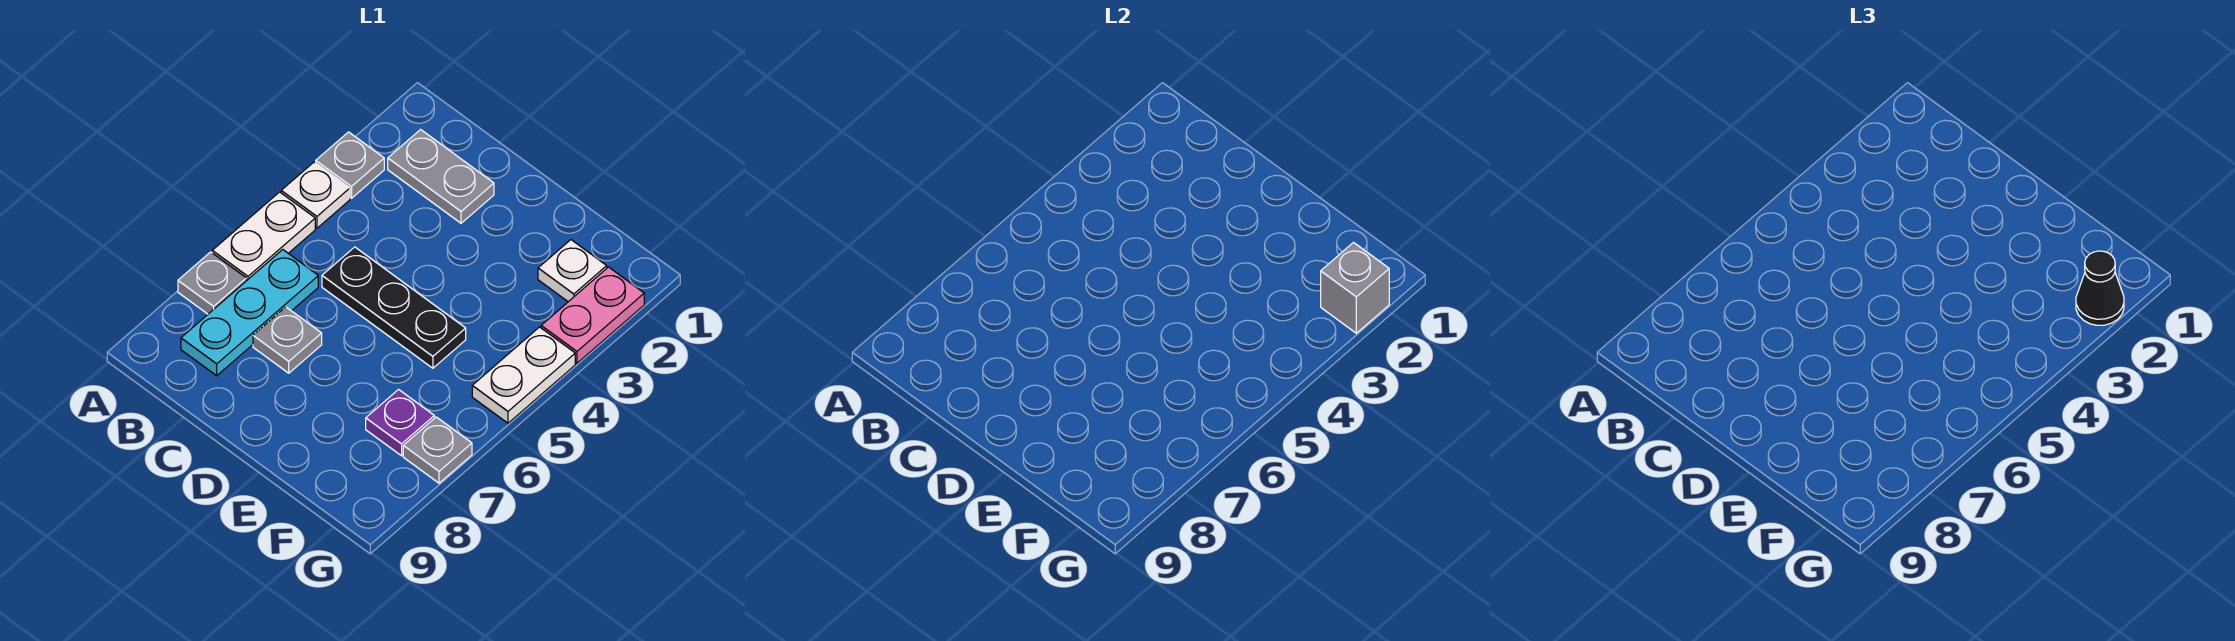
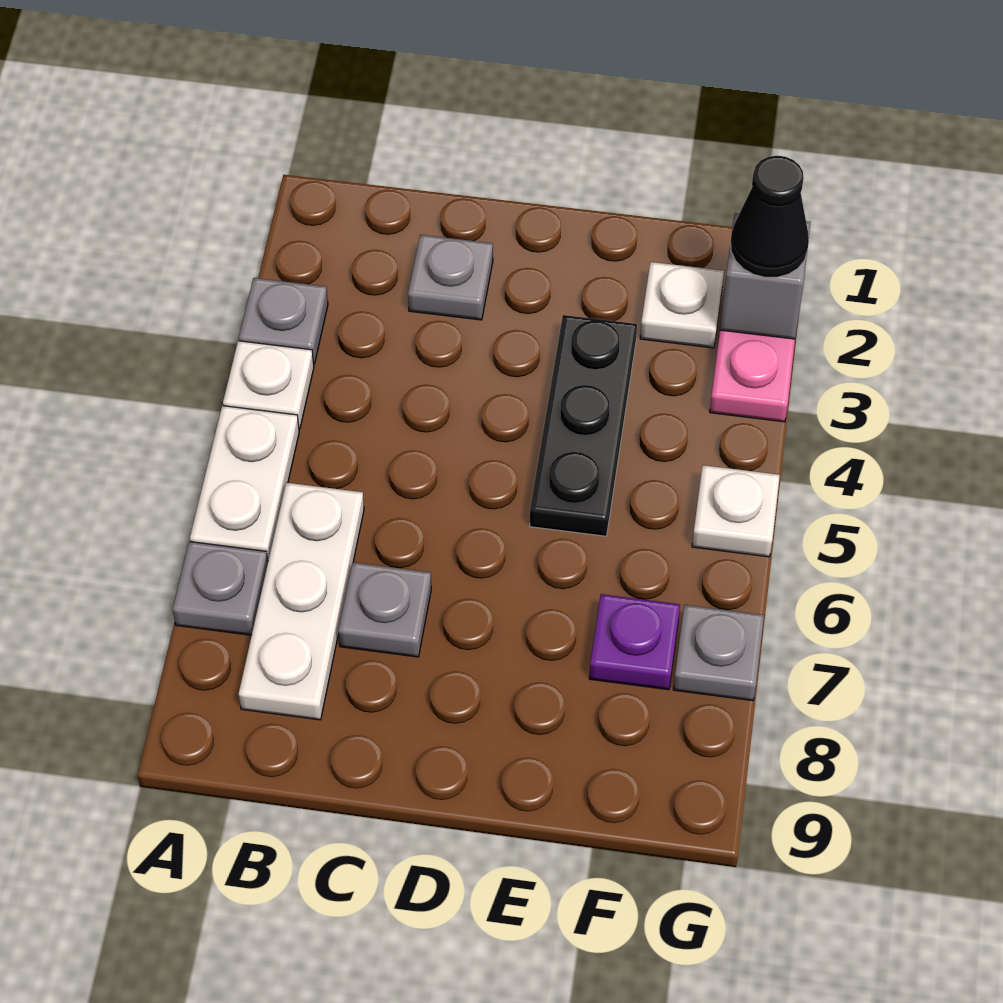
grey 1x2 plate [388,130,494,223] -> grey 1x1 plate [408,235,493,320]
cyan 1x3 plate [181,250,318,376] -> white 1x3 plate [239,483,364,720]
black 1x3 plate [322,247,466,368] -> black 1x3 plate turned to [530,315,637,536]
white 1x2 plate [472,327,575,423] -> white 1x1 plate [692,465,780,557]

